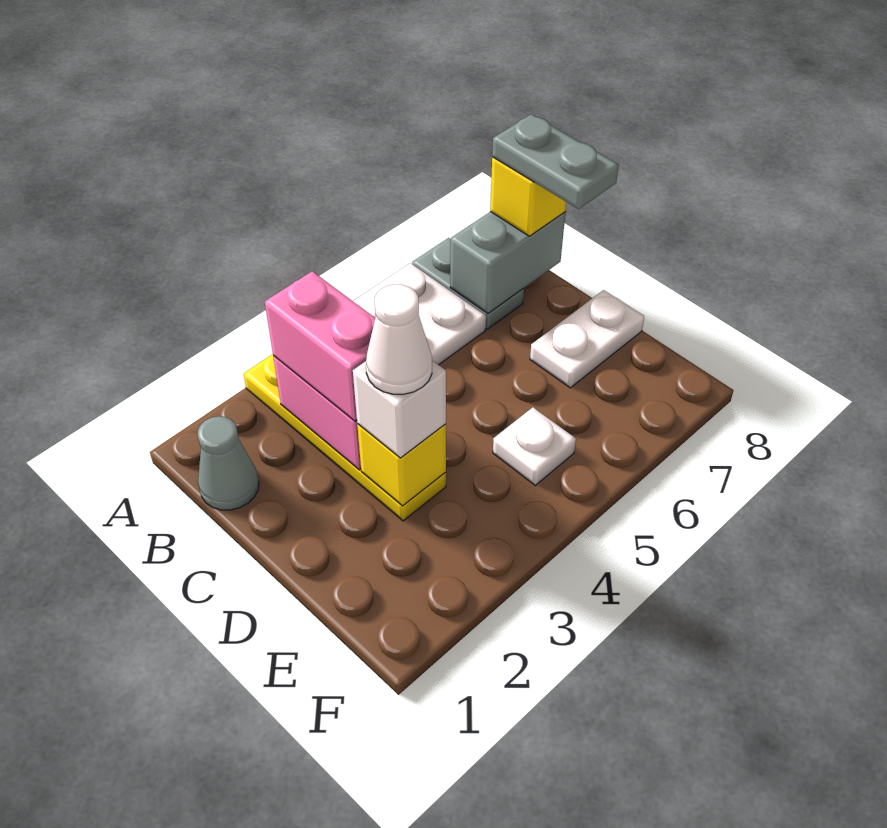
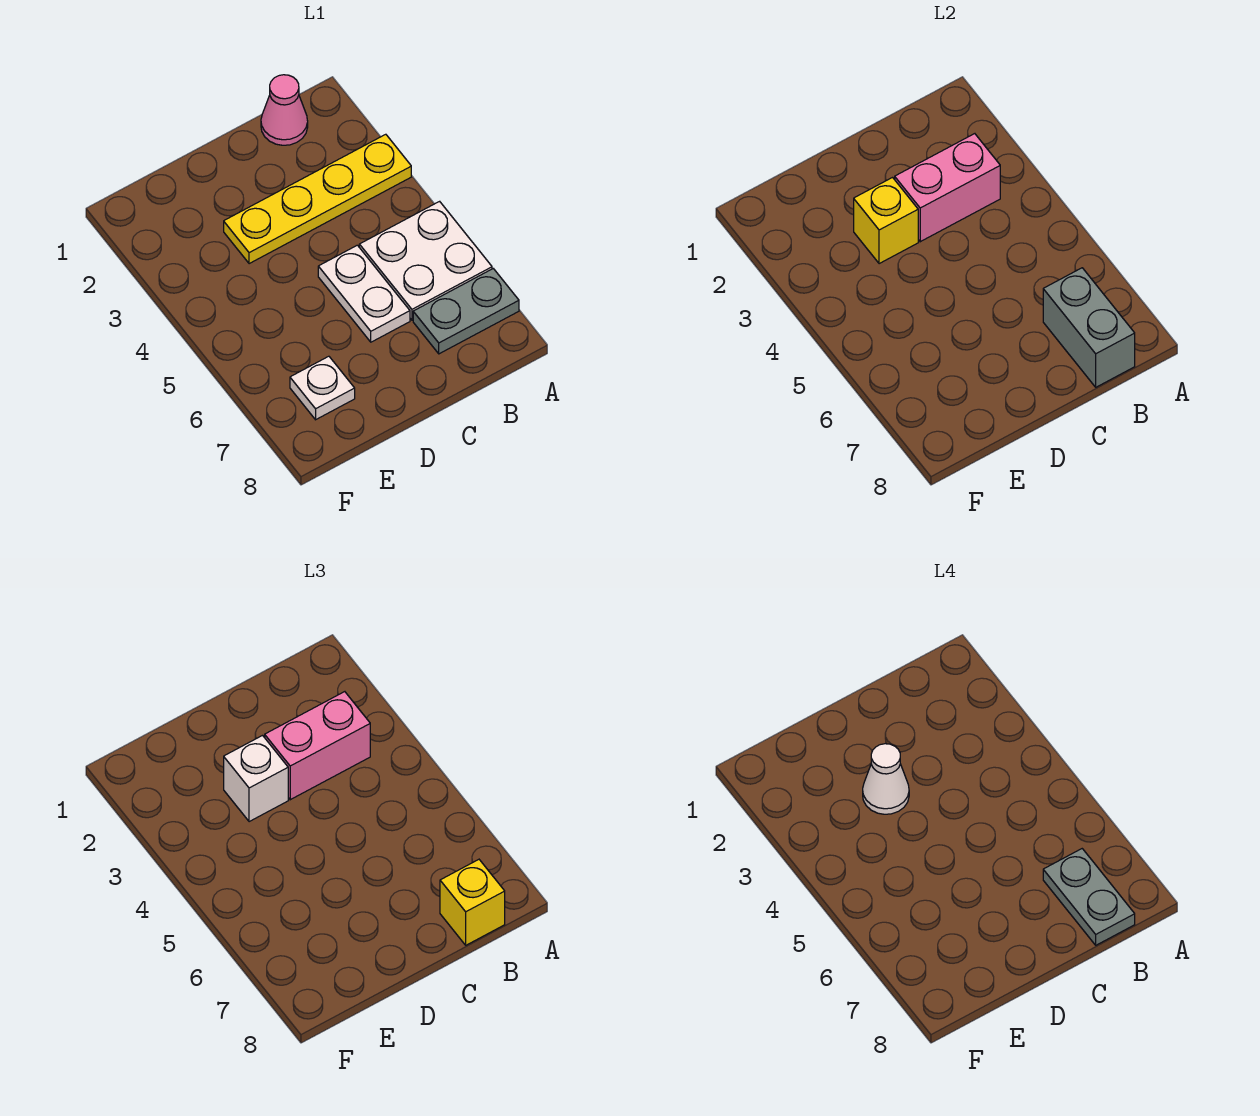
grey 1x1 cone [198,416,259,510] -> pink 1x1 cone [261,75,308,145]
grey 1x2 plate [492,114,619,209] -> grey 1x2 plate turned to [1043,849,1135,945]
white 1x2 plate [530,290,644,388] -> white 1x2 plate moved to [318,245,410,342]
white 1x1 plate [493,407,576,485] -> white 1x1 plate moved to [290,356,355,420]

